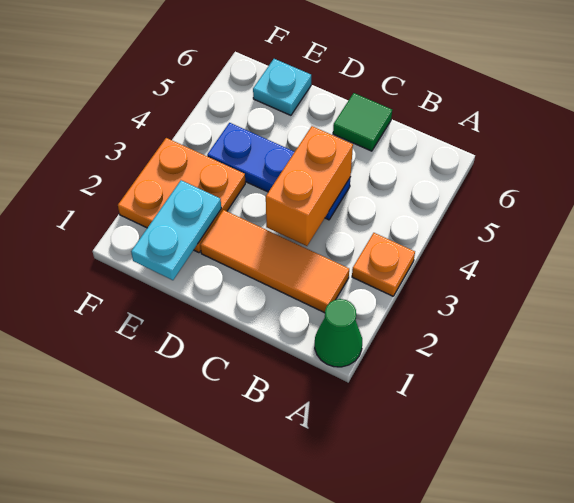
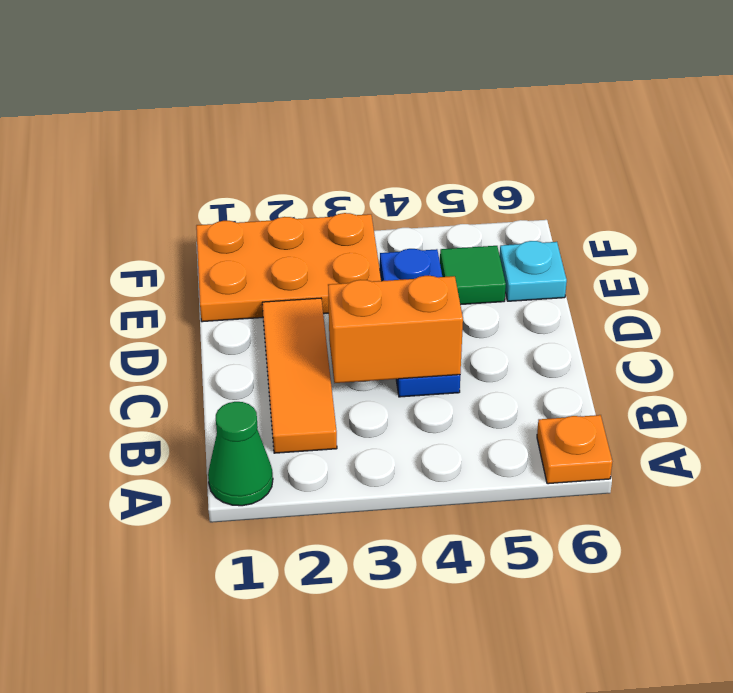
orange 1x1 plate [352,233,415,296] -> orange 1x1 plate moved to [537,415,612,484]
green 1x1 tile [333,93,392,151] -> green 1x1 tile moved to [440,246,506,305]
cyan 1x2 plate [131,180,221,280] -> none
orange 2x2 plate [118,138,245,253] -> orange 2x3 plate [196,213,381,322]

